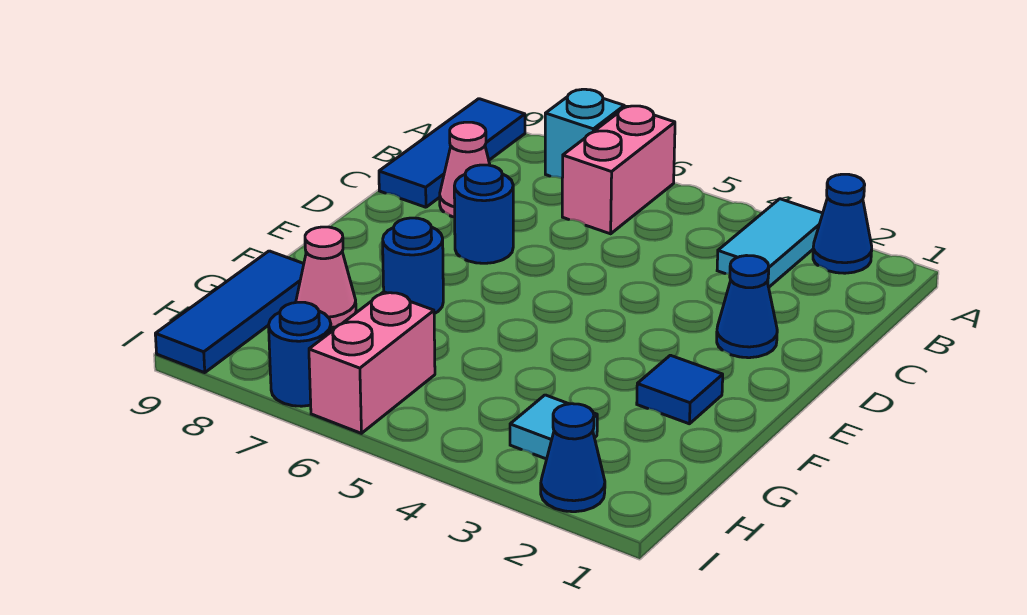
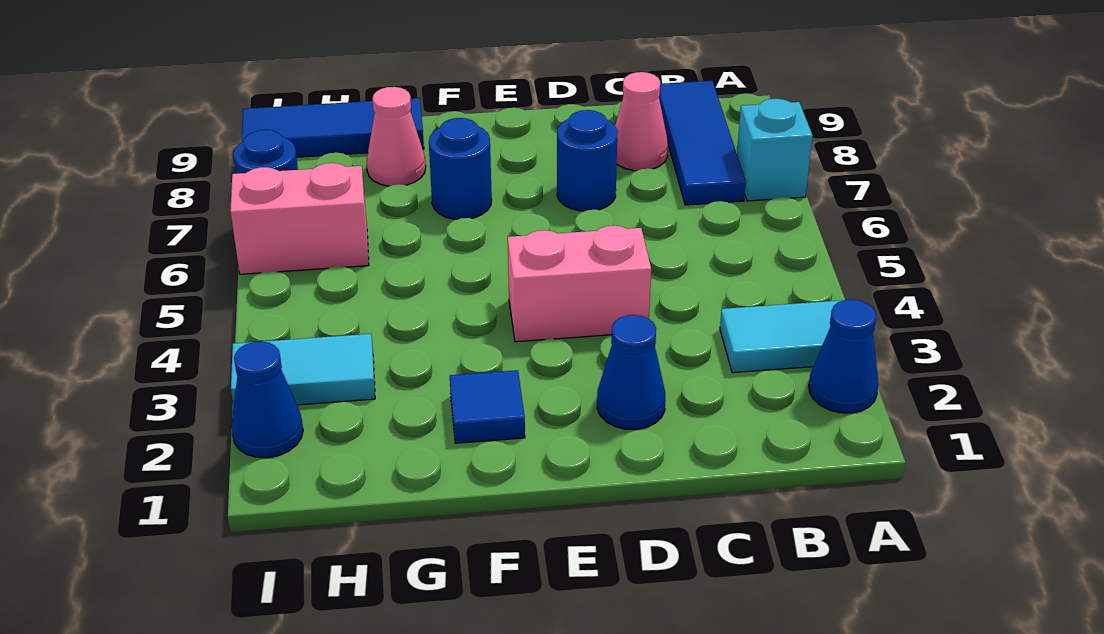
pink 1x2 brick [562,106,675,234] -> pink 1x2 brick moved to [508,226,651,342]
blue 1x3 tile [379,99,525,207] -> blue 1x3 tile turned to [659,81,746,205]
cyan 1x1 tile [510,395,597,459] -> cyan 1x2 tile [231,334,375,406]

